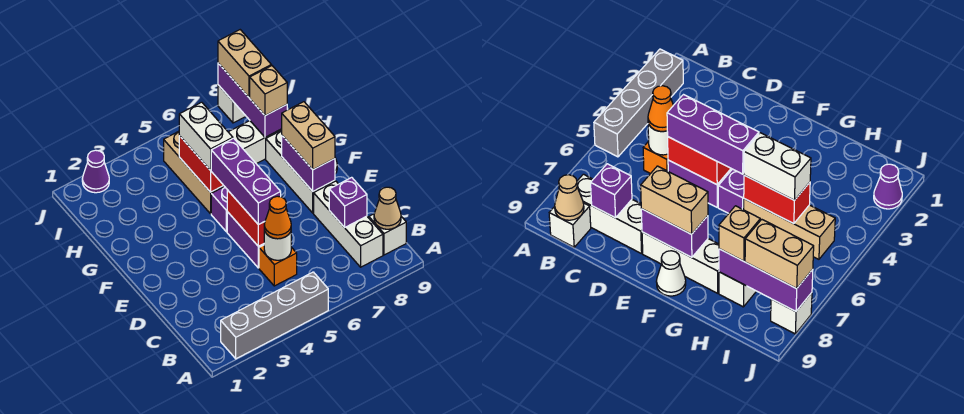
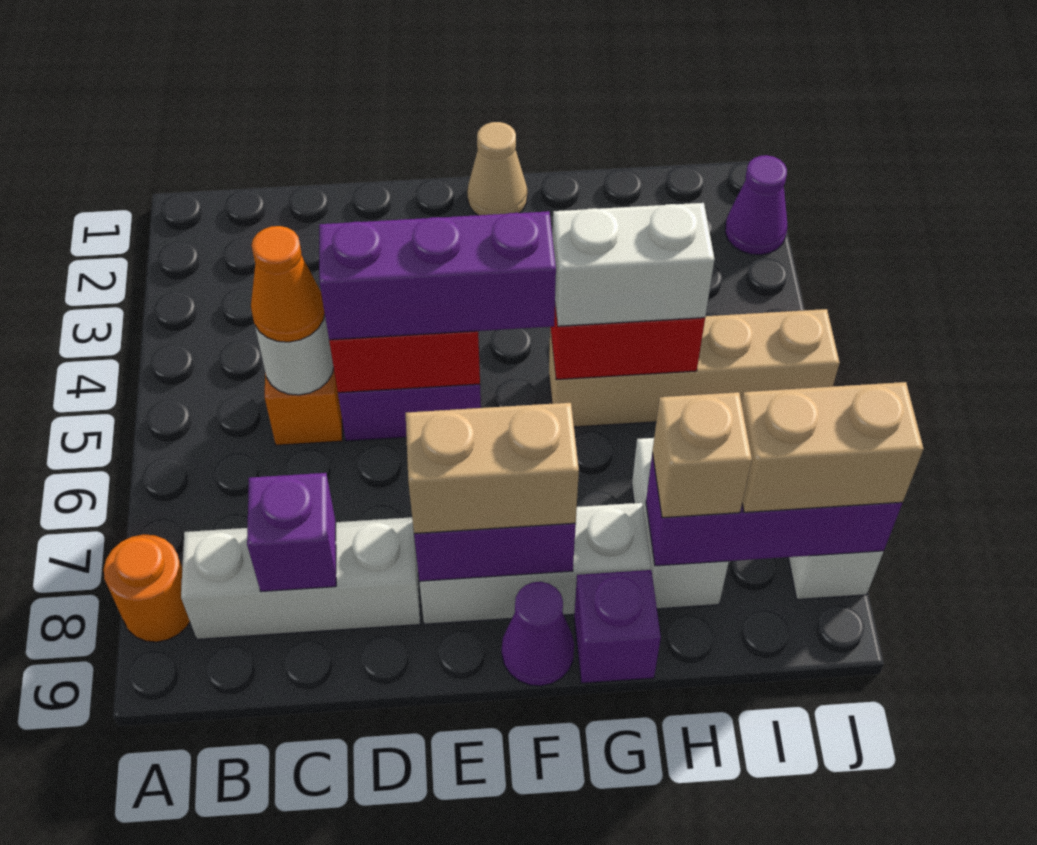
grey 1x4 brick [221,272,328,359] -> none
none -> orange 1x1 round brick [104,534,190,642]
white 1x1 brick [369,214,406,255] -> none
tan 1x1 cone [374,187,401,229] -> tan 1x1 cone moved to [467,122,527,215]
purple 1x1 brick [211,186,227,232] -> purple 1x1 brick moved to [574,570,661,683]
white 1x1 cone [656,251,686,296] -> purple 1x1 cone [502,582,574,686]
tan 1x3 brick [164,131,224,214] -> tan 1x4 brick [549,309,840,427]

